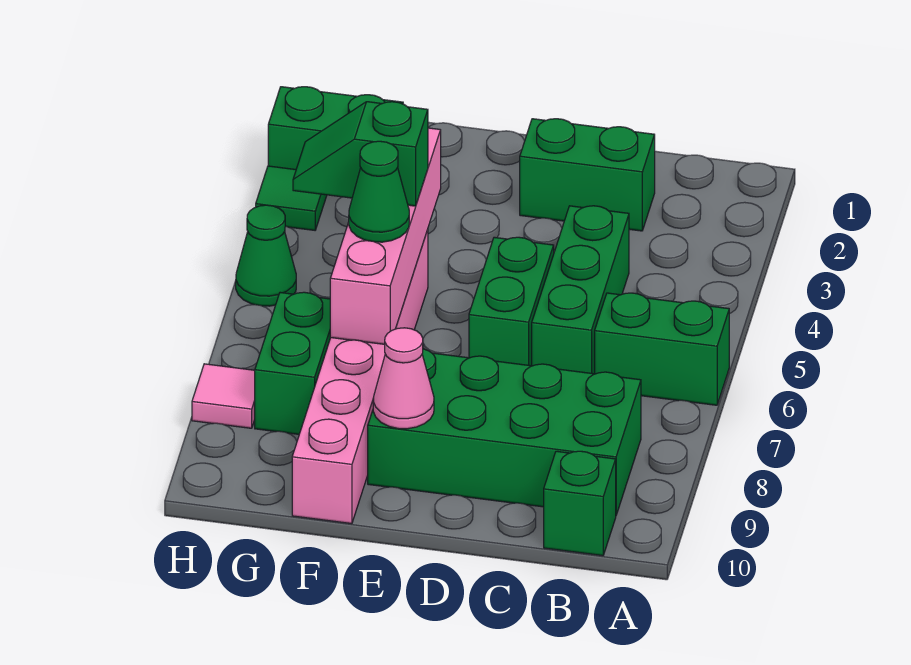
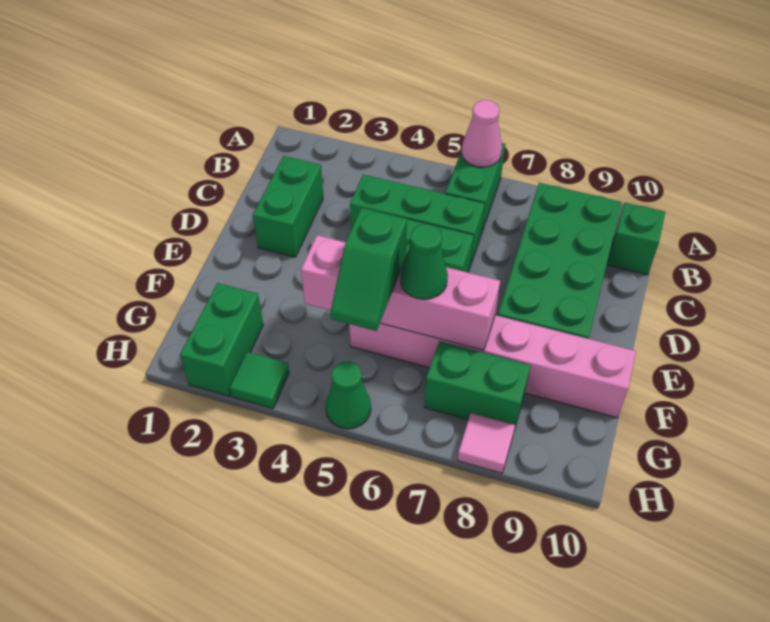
pink 1x1 cone [373,328,434,429] -> pink 1x1 cone moved to [462,100,502,167]

